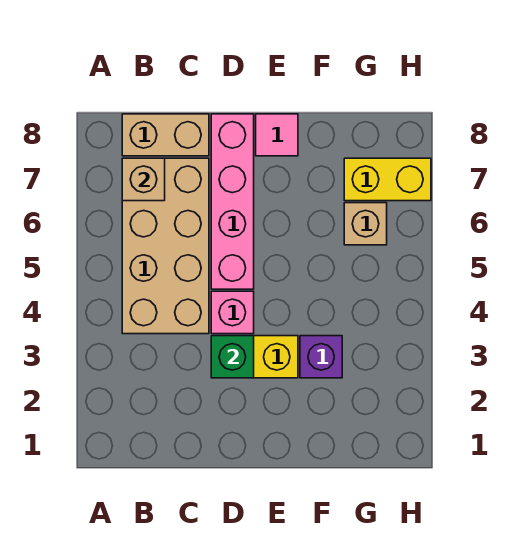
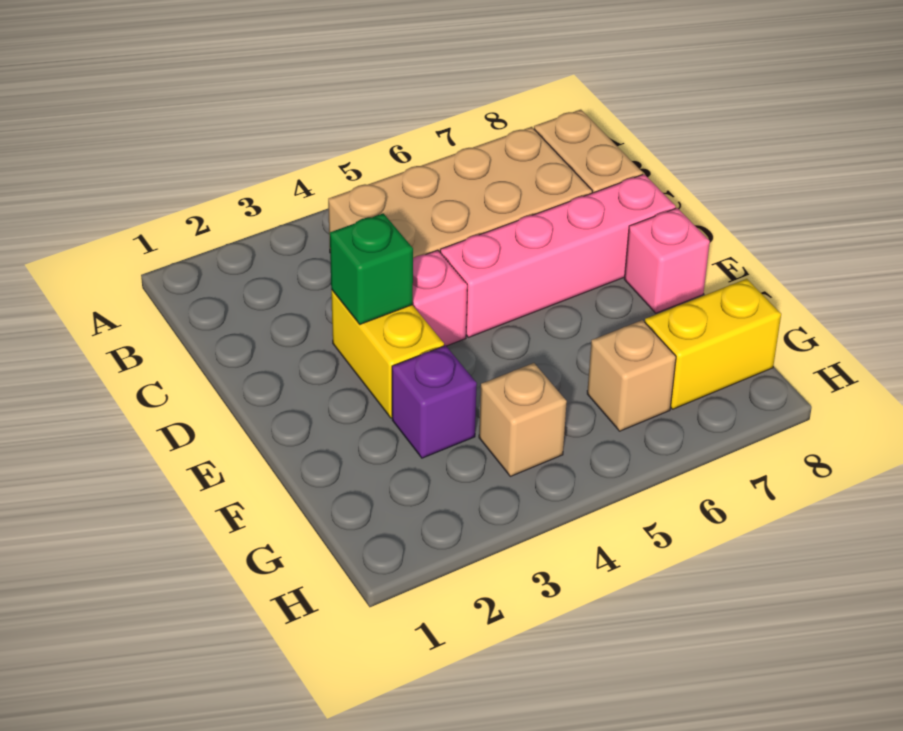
tan 1x1 brick [122,158,165,201] -> tan 1x1 brick moved to [479,363,567,476]
pink 1x1 tile [256,114,298,156] -> pink 1x1 brick [624,208,710,313]
yellow 1x2 brick [344,158,431,201] -> yellow 1x2 brick turned to [645,279,781,409]

